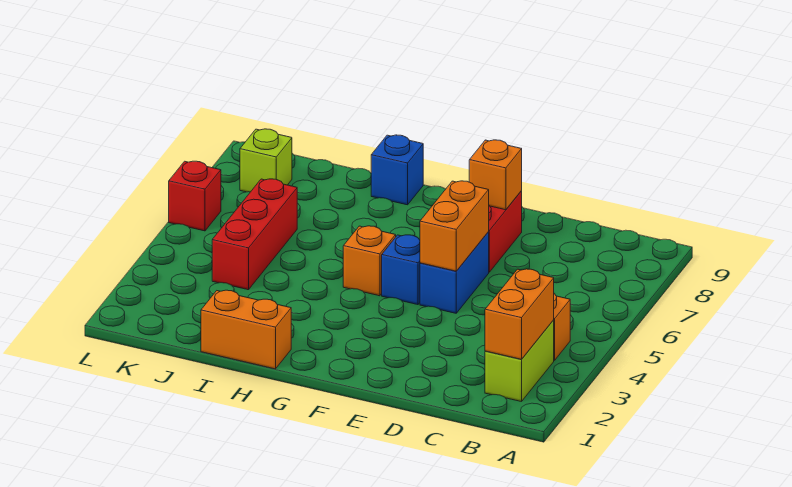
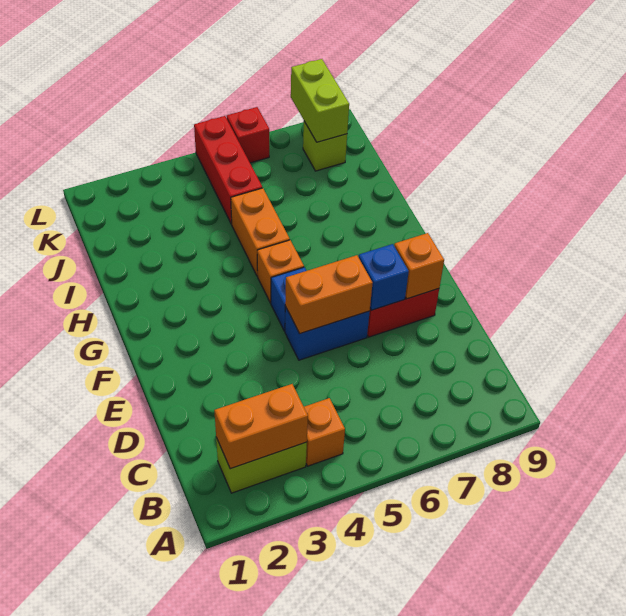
orange 1x2 brick [201,290,291,369] -> orange 1x2 brick moved to [231,188,290,276]
blue 1x1 brick [371,135,423,205] -> blue 1x1 brick moved to [359,244,409,310]
red 1x3 brick [212,179,297,290] -> red 1x3 brick turned to [194,116,262,224]
none -> lime 1x2 brick [291,59,349,142]

